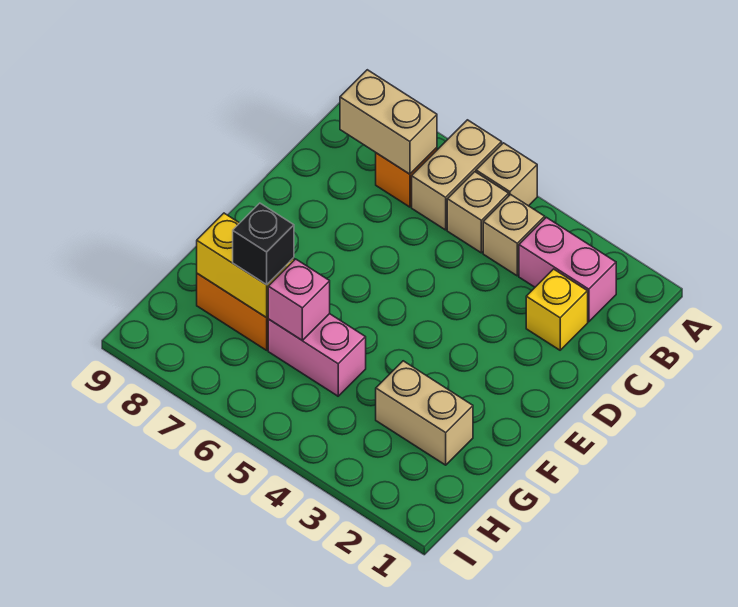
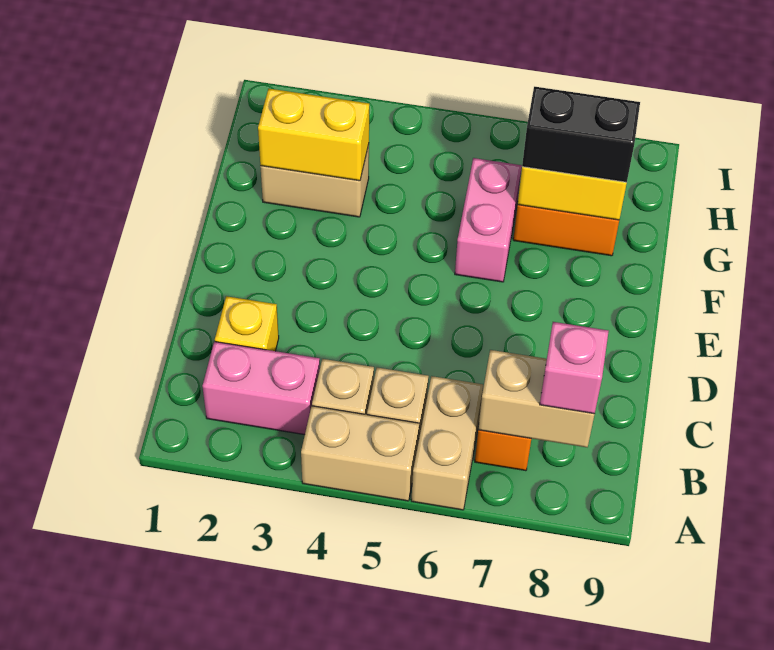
tan 1x1 brick [476,143,537,206] -> tan 1x2 brick [301,406,419,501]
none -> yellow 1x2 brick [258,89,369,181]
pink 1x2 brick [268,314,366,396] -> pink 1x2 brick turned to [455,158,522,282]
pink 1x1 brick [268,259,330,340] -> pink 1x1 brick moved to [540,322,609,414]
black 1x1 brick [233,203,294,285] -> black 1x2 brick [522,87,640,183]

